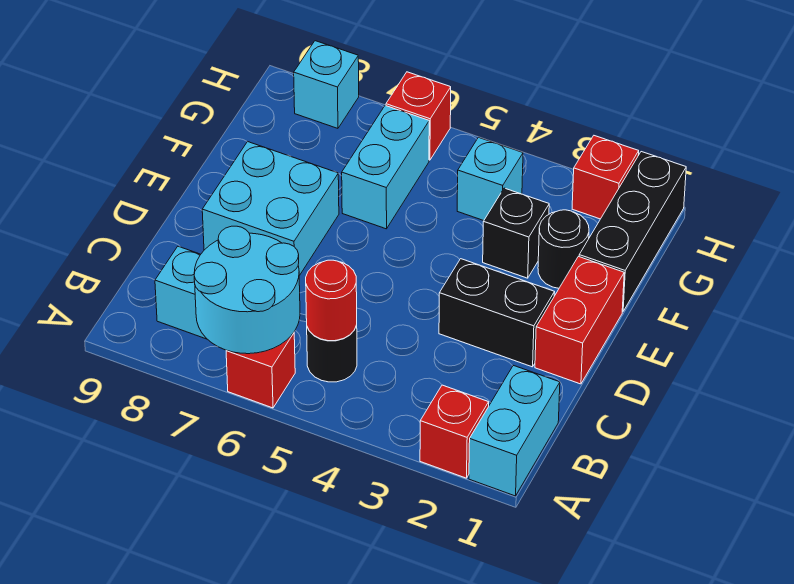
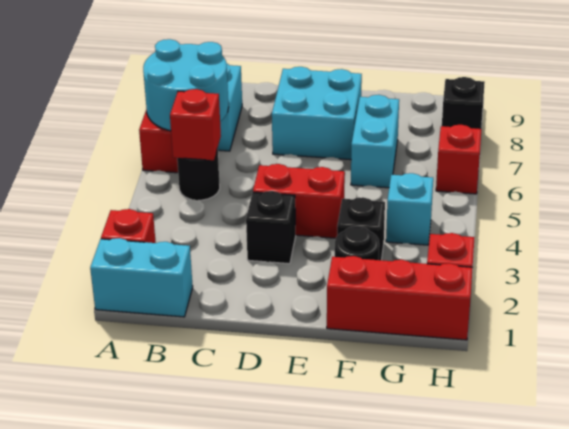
red 1x1 round brick [306,260,357,341] -> red 1x1 brick [170,89,221,160]
red 1x2 brick [535,257,624,384] -> red 1x2 brick moved to [253,164,345,238]
black 1x2 brick [439,259,555,367] -> black 1x1 brick [246,191,296,264]
black 1x3 brick [579,152,686,312] -> red 1x3 brick [327,256,473,340]
cyan 1x2 brick [342,106,429,229] -> cyan 1x2 brick turned to [351,95,399,188]
cyan 1x1 brick [294,41,359,128] -> black 1x1 brick [442,77,485,129]

